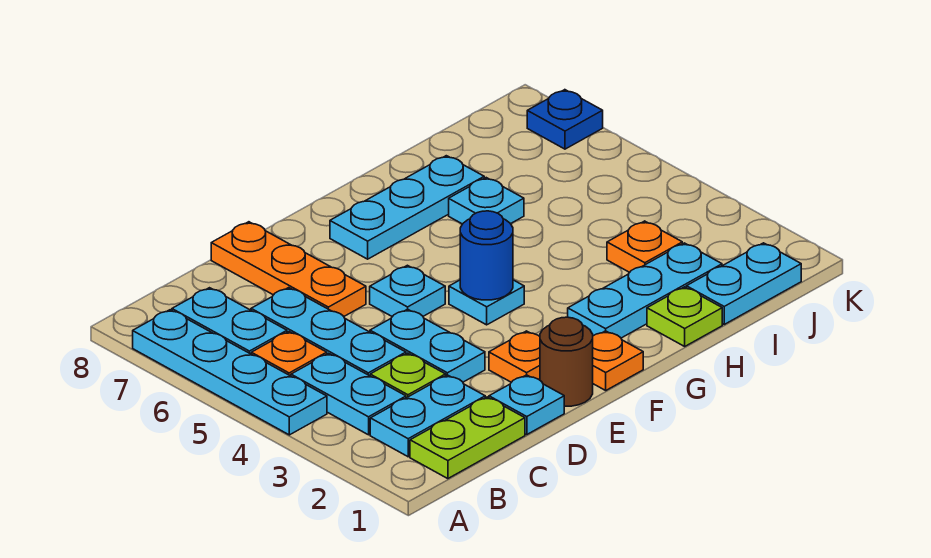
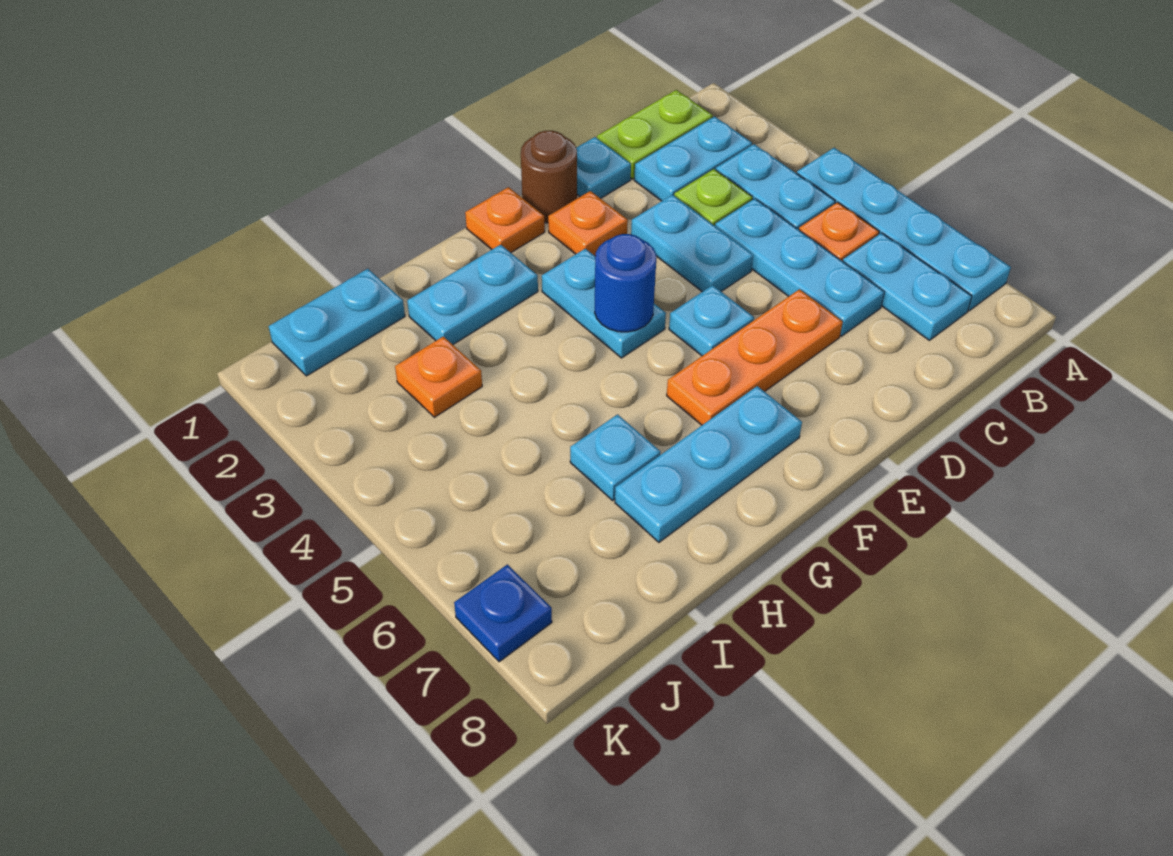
orange 1x3 plate [211,222,366,316] -> orange 1x3 plate turned to [667,289,843,425]
cyan 1x1 plate [449,280,524,325] -> cyan 1x2 plate [542,249,666,358]
cyan 1x3 plate [568,243,722,338] -> cyan 1x2 plate [407,245,538,345]
lime 1x1 plate [647,287,722,346] -> none

